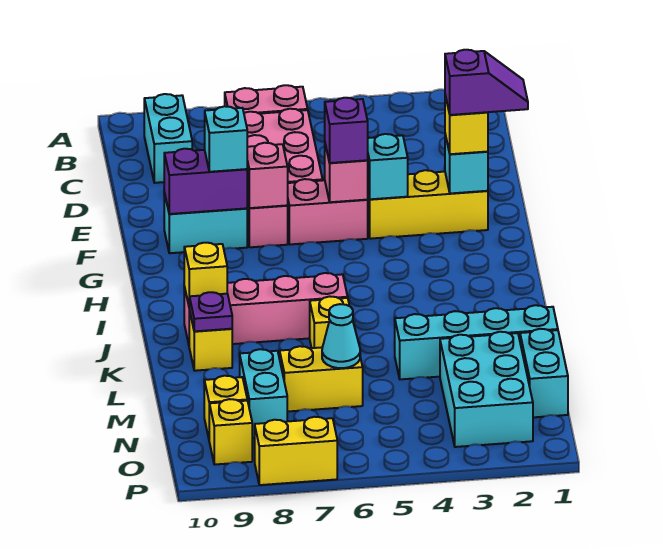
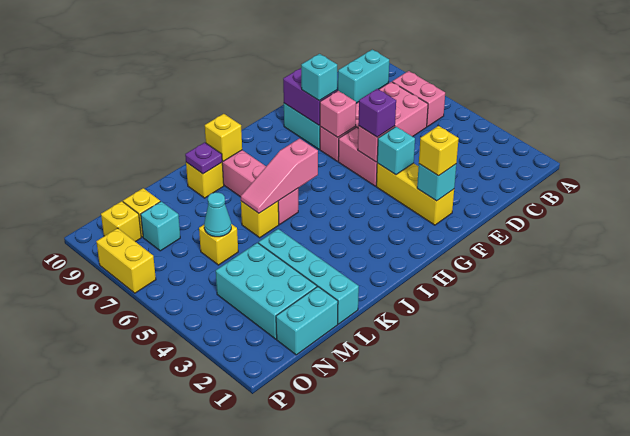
purple 1x2 slope [445,50,528,115] -> none
none -> pink 1x3 slope [241,139,318,213]
cyan 2x3 brick [440,332,533,447] -> cyan 2x3 brick turned to [216,243,317,339]
yellow 1x2 brick [280,346,363,412] -> yellow 1x1 brick [199,224,238,265]
cyan 1x2 brick [240,349,287,438] -> cyan 1x1 brick [141,201,180,251]

